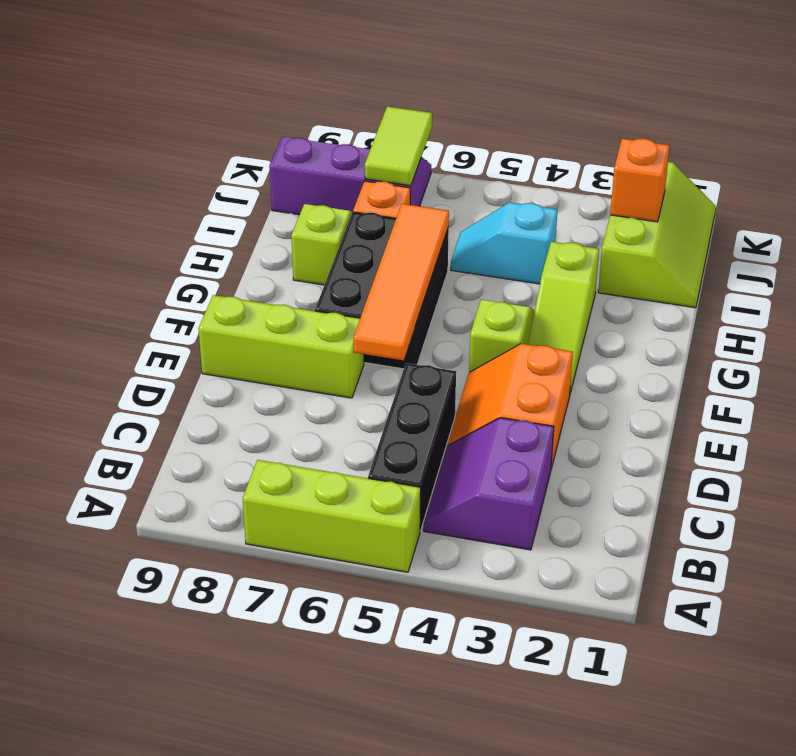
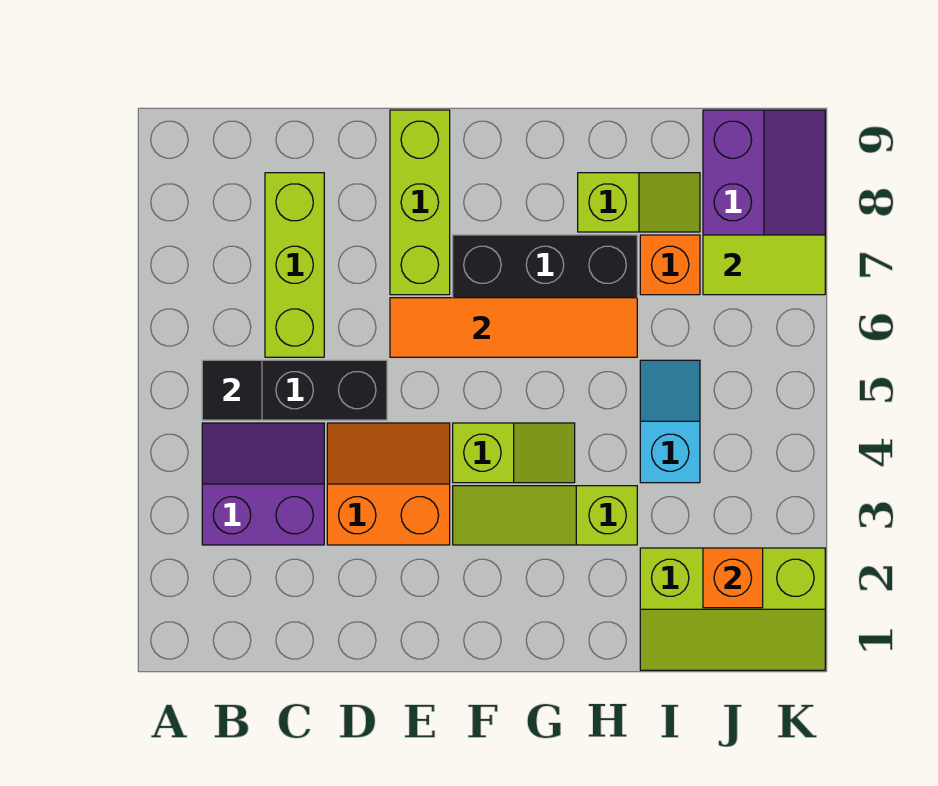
lime 1x3 brick [243,460,421,572] -> lime 1x3 brick moved to [265,173,324,357]
none -> black 1x1 tile [202,360,262,420]

